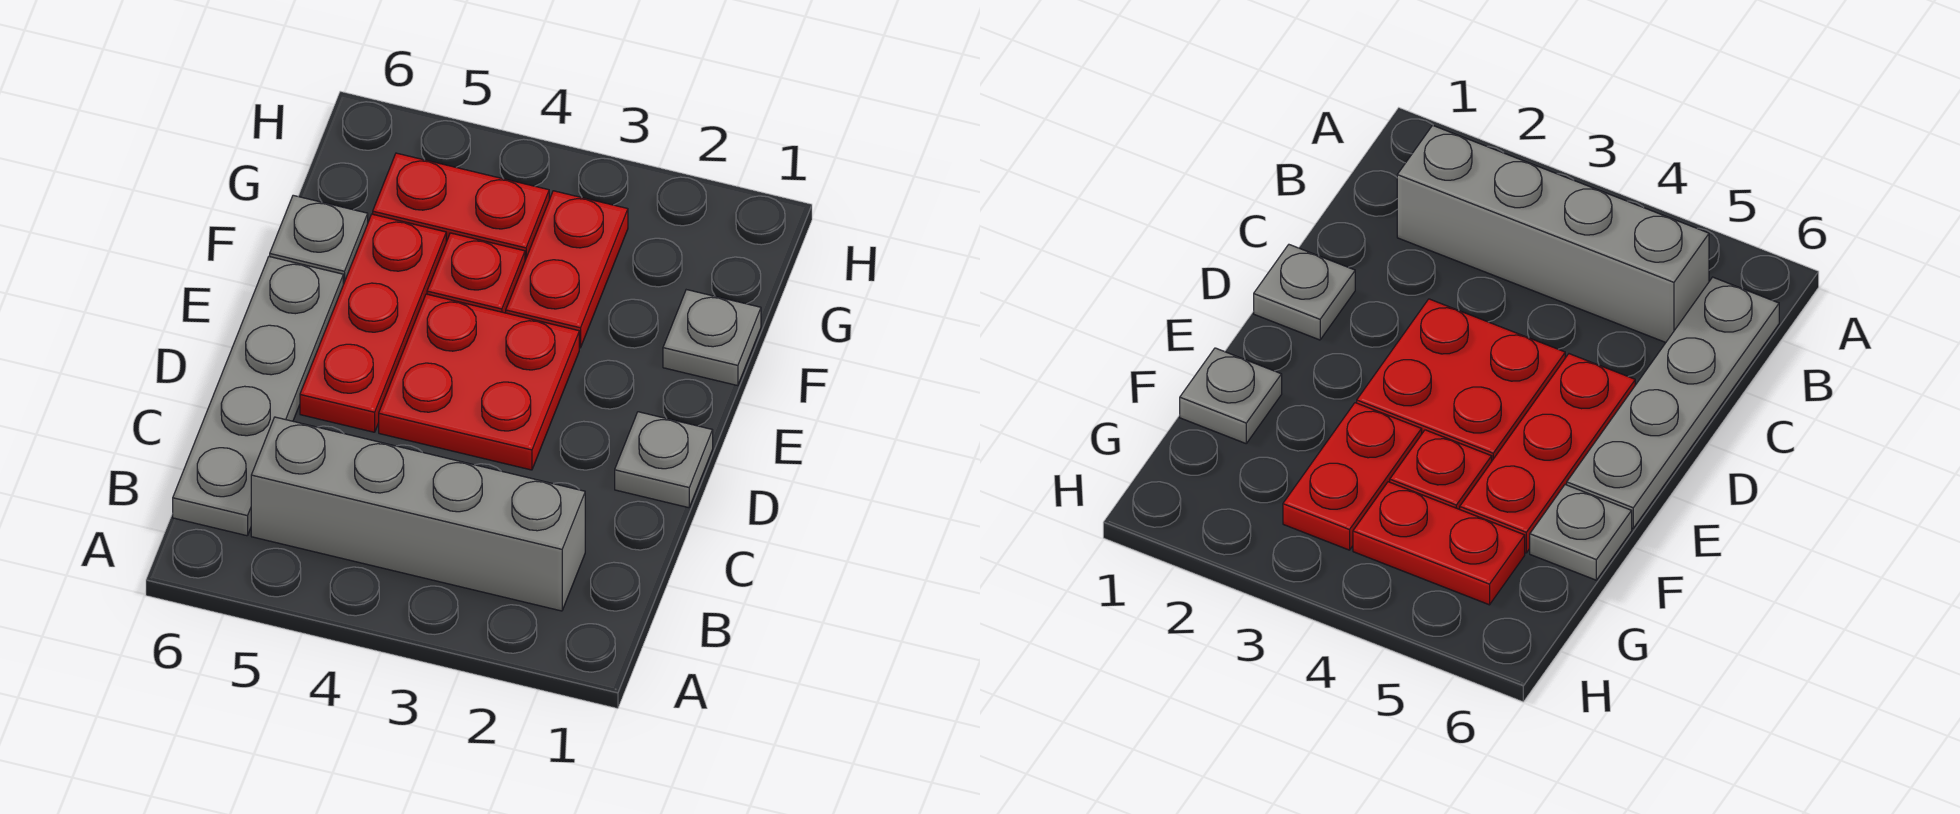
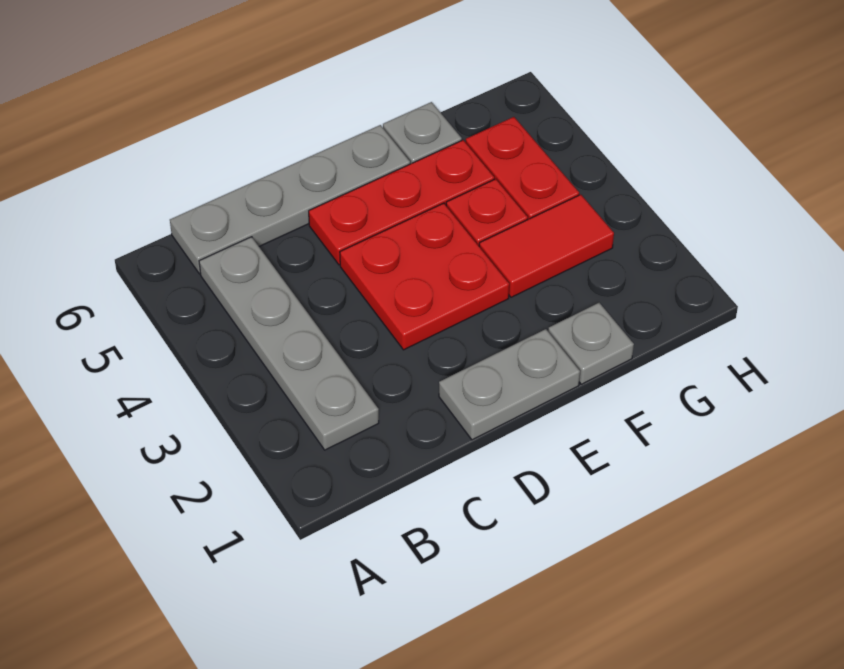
grey 1x4 brick [251,417,585,611] -> grey 1x4 plate [199,237,379,450]
grey 1x1 plate [615,412,713,508] -> grey 1x2 plate [439,329,580,440]
red 1x2 plate [506,191,628,348] -> red 1x2 tile [479,195,614,297]

